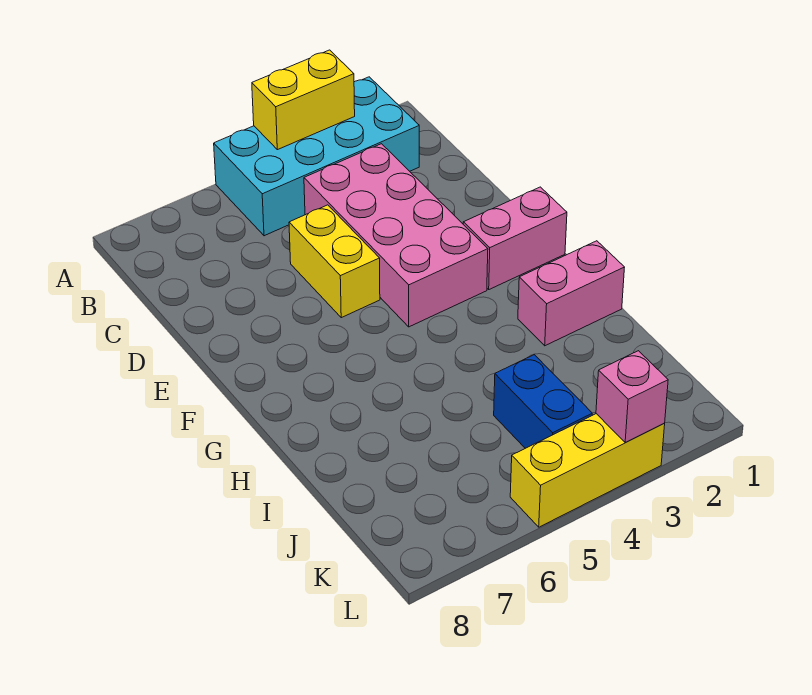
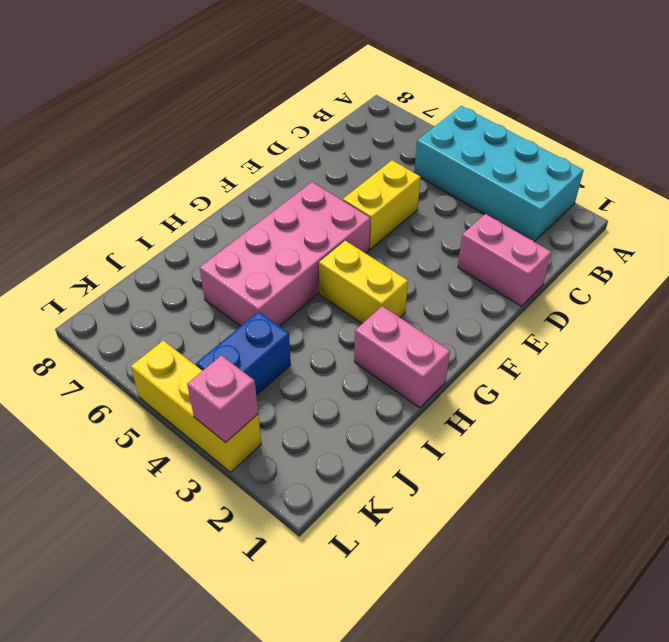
yellow 1x2 brick [252,50,355,150] -> yellow 1x2 brick moved to [319,241,408,324]
pink 2x4 brick [304,144,488,327] -> pink 2x4 brick moved to [200,182,370,326]
pink 1x2 brick [463,187,567,289] -> pink 1x2 brick moved to [458,214,551,306]

